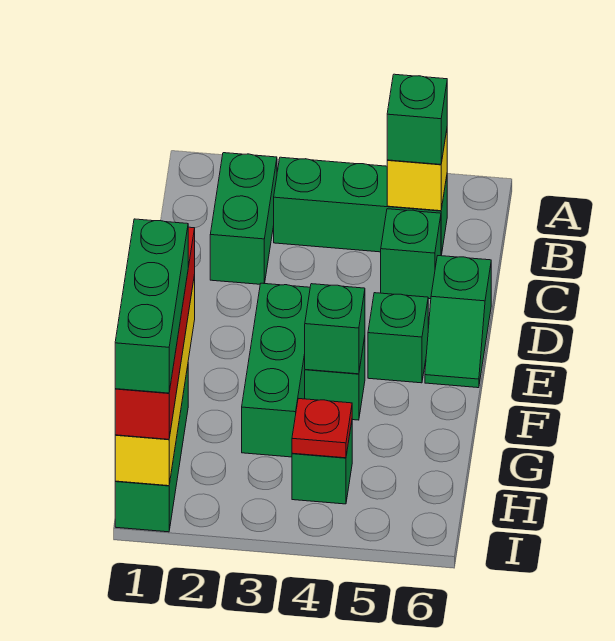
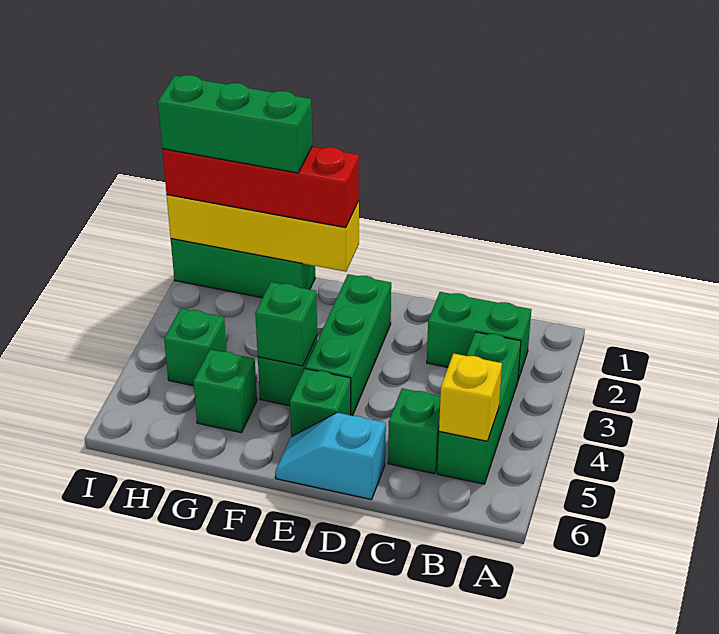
green 1x1 brick [387,74,447,164] -> green 1x1 brick moved to [193,349,257,433]
green 1x2 slope [425,256,491,388] -> cyan 1x2 slope [275,413,386,500]
green 1x3 brick [242,283,310,457] -> green 1x3 brick turned to [305,274,391,416]
red 1x1 plate [292,399,352,458] -> none

